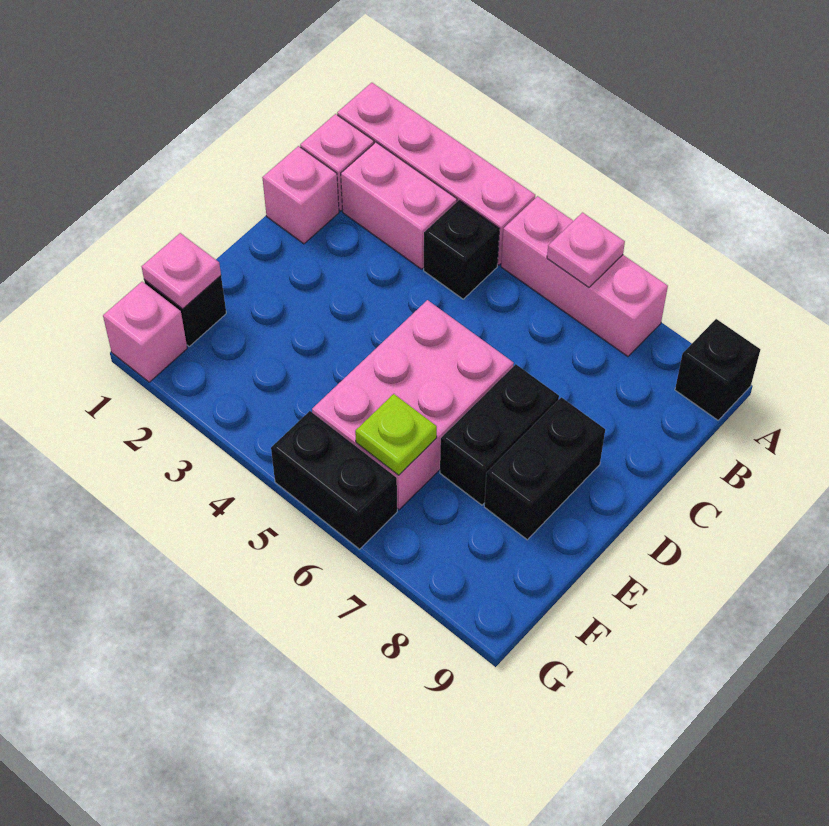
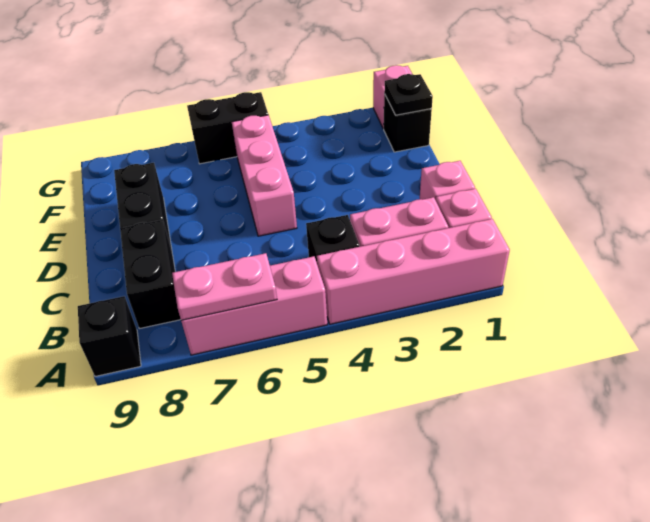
pink 1x1 plate [547,213,625,287] -> pink 1x2 plate [172,253,277,320]
pink 2x3 brick [312,300,514,510] -> pink 1x3 brick [232,115,297,236]
black 1x2 brick [440,364,559,505] -> black 1x2 brick moved to [120,220,181,329]
pink 1x1 plate [142,233,221,309] -> black 1x1 plate [384,74,433,115]
lime 1x1 plate [355,394,437,475] -> none

